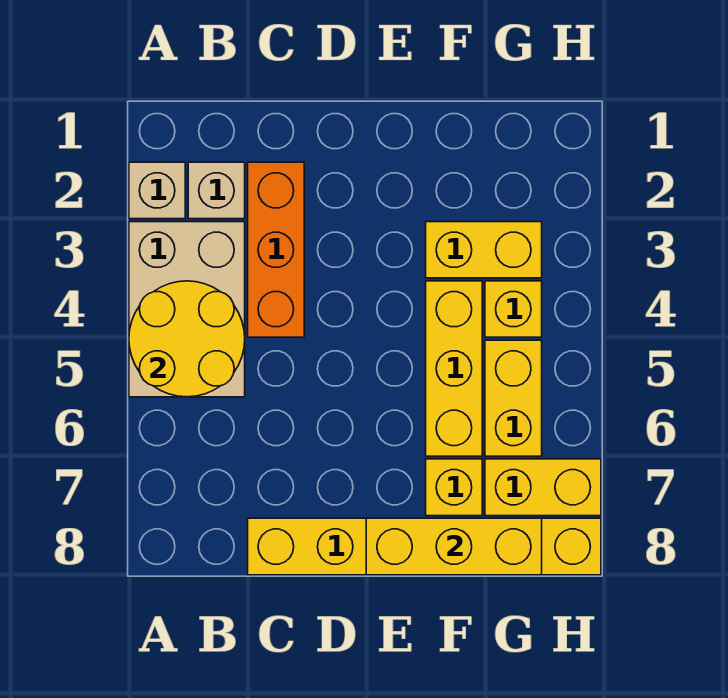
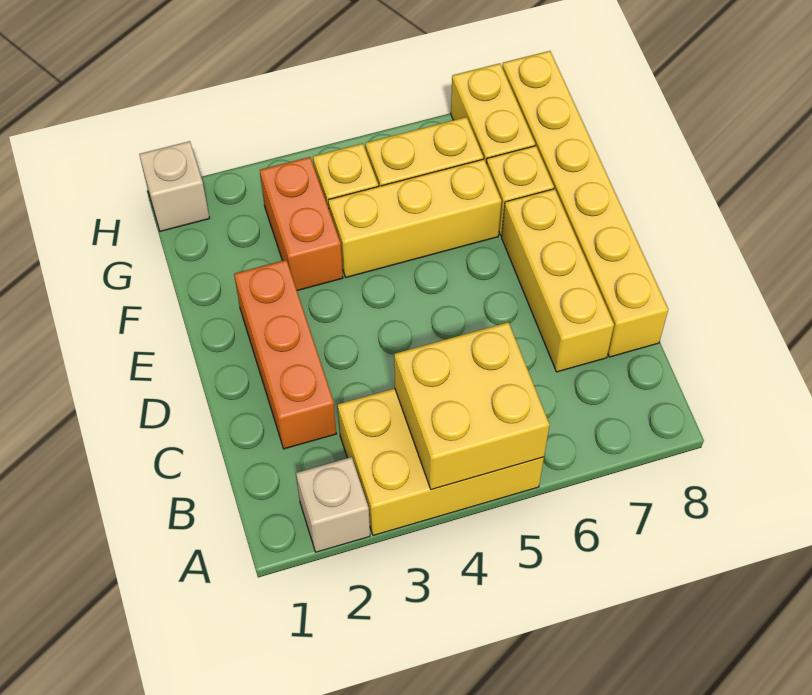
tan 2x3 brick [129,222,245,397] -> yellow 2x3 brick [338,388,544,536]
yellow 2x2 round brick [129,281,245,397] -> yellow 2x2 brick [394,322,550,490]
tan 1x1 brick [188,162,245,219] -> tan 1x1 brick moved to [139,141,210,231]
orange 1x3 brick [248,162,304,337] -> orange 1x3 brick turned to [234,260,337,449]
yellow 1x3 brick [366,518,542,575] -> yellow 1x3 brick moved to [502,189,614,372]
yellow 1x2 brick [426,222,542,278] -> orange 1x2 brick [260,157,343,291]

